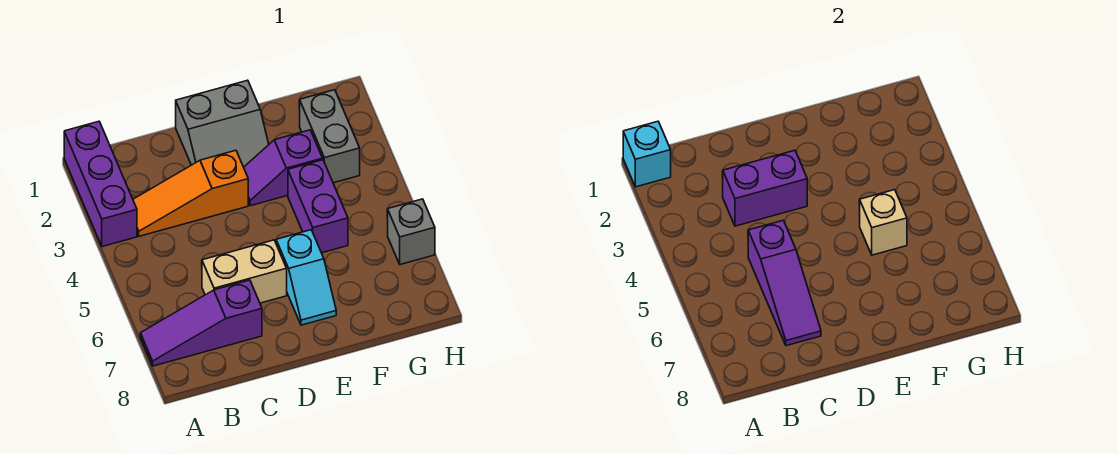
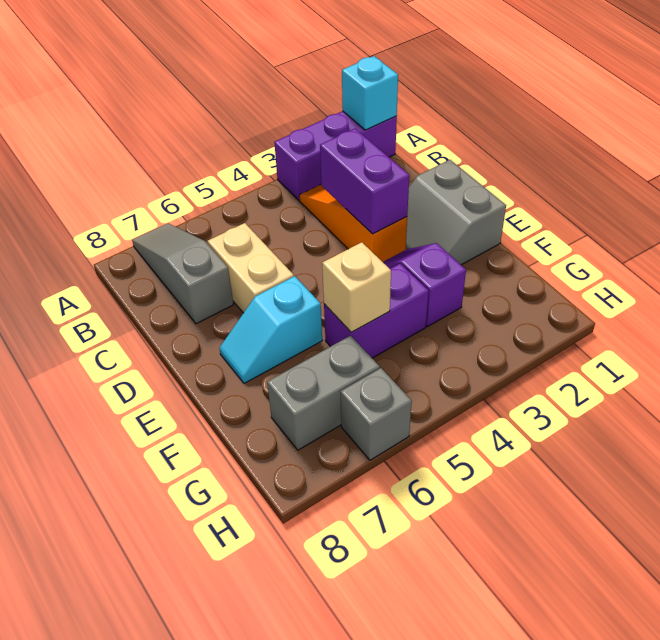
purple 1x3 slope [140,280,262,366] -> grey 1x3 slope [132,223,234,324]
purple 1x3 slope [748,220,821,346] -> none
grey 1x2 brick [300,90,360,183] -> grey 1x2 brick moved to [267,336,380,450]

